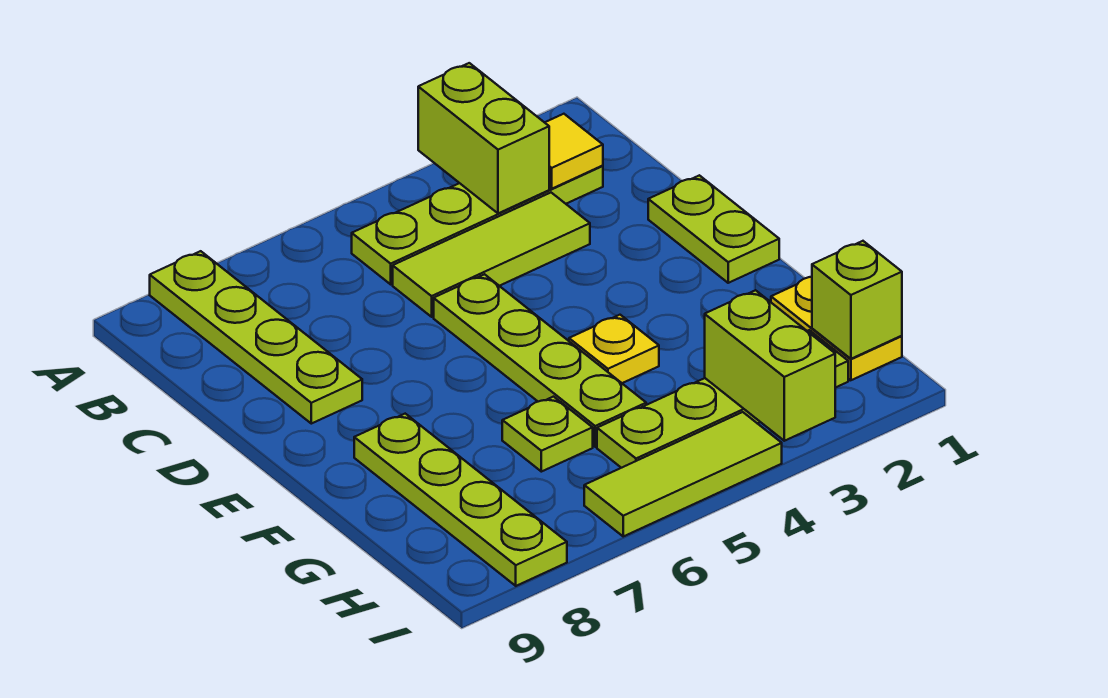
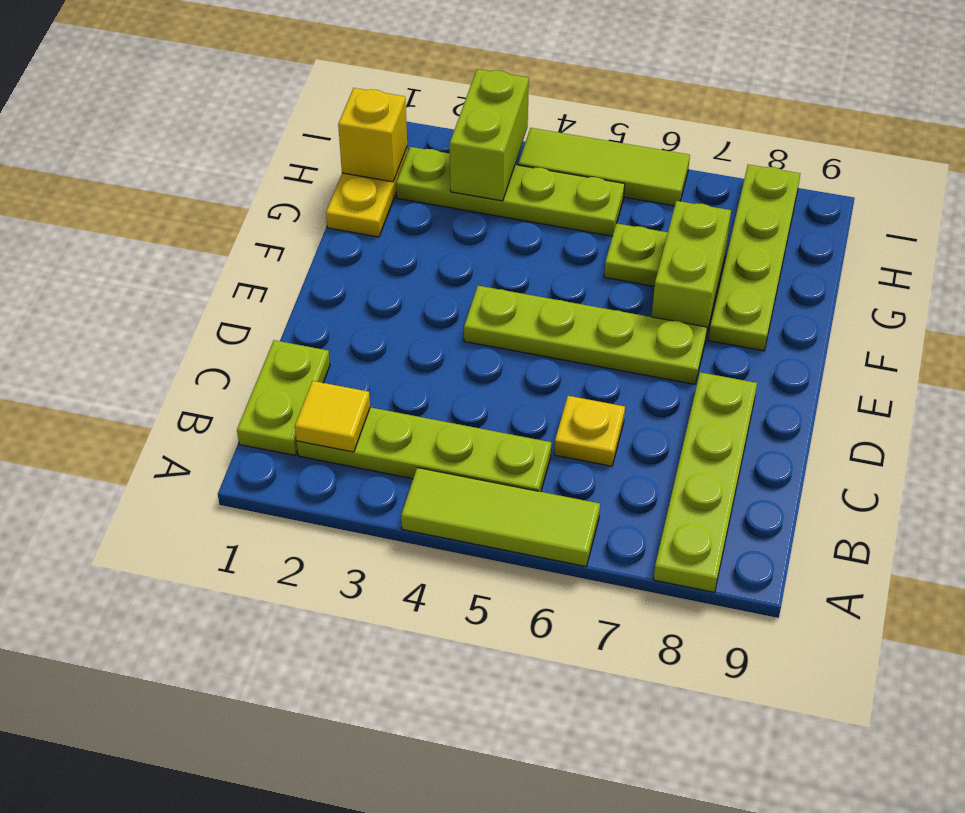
lime 1x2 brick [418,63,549,213] -> lime 1x2 brick moved to [652,201,731,336]
lime 1x3 tile [393,193,590,317] -> lime 1x3 tile moved to [401,468,600,567]
lime 1x2 plate [648,175,779,283] -> lime 1x2 plate moved to [237,340,330,455]
lime 1x4 plate [434,274,646,447] -> lime 1x4 plate turned to [464,286,707,384]
yellow 1x1 plate [569,315,659,383] -> yellow 1x1 plate moved to [554,396,625,466]
lime 1x1 brick [812,241,902,359] -> yellow 1x1 brick [338,88,407,182]

